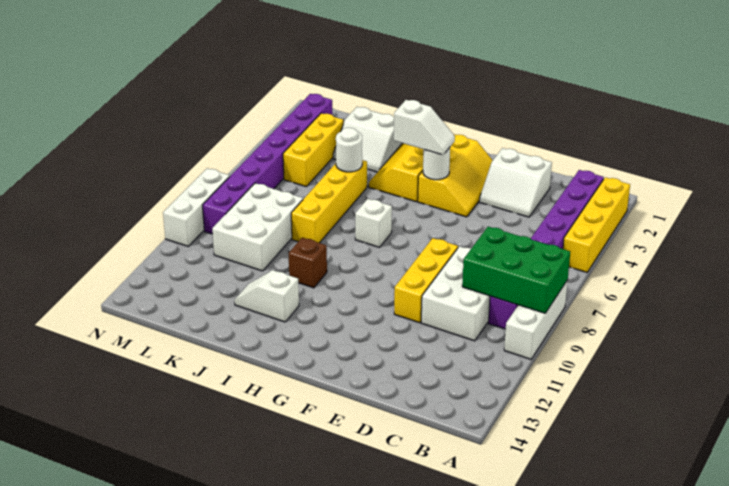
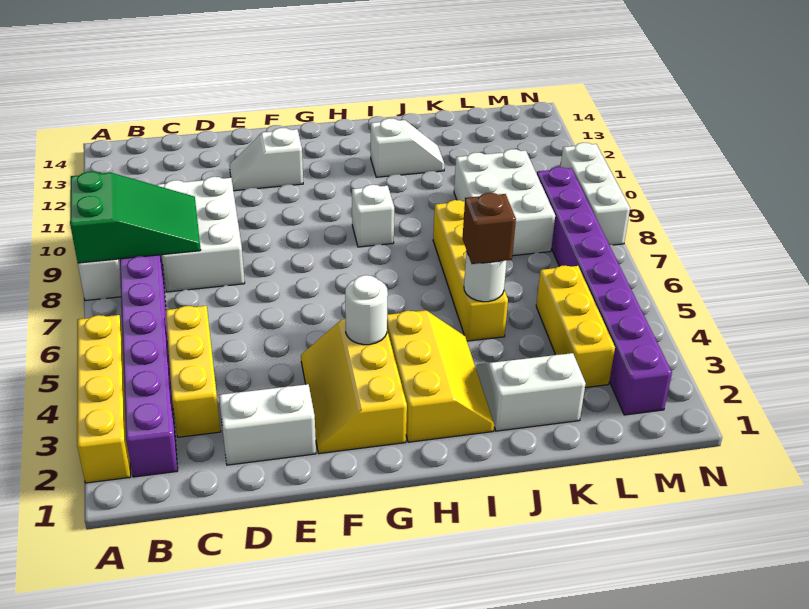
green 2x3 brick [462,227,570,313] -> green 2x3 slope [70,171,201,263]
yellow 1x3 brick [394,238,458,323] -> yellow 1x3 brick moved to [166,306,221,437]
white 1x2 slope [394,100,455,155] -> white 1x2 slope moved to [229,128,303,191]
white 1x1 brick [355,199,392,247] -> white 1x1 brick moved to [352,185,394,247]
brown 1x1 brick [289,238,327,288] -> brown 1x1 brick moved to [463,193,516,264]

